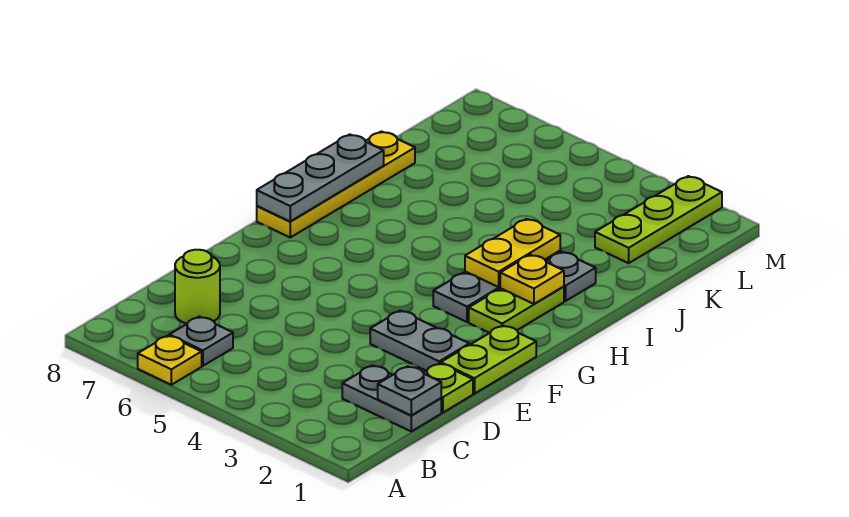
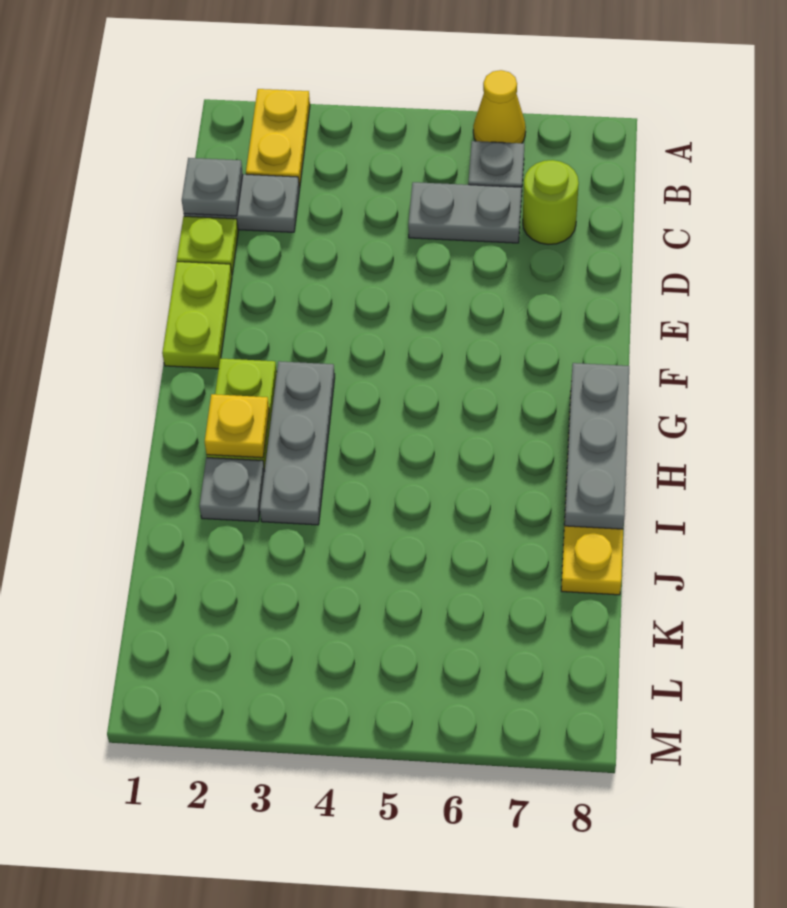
yellow 1x1 plate [138,336,202,385] -> yellow 1x1 cone [473,70,526,143]
grey 1x2 plate [370,311,469,371] -> grey 1x2 plate moved to [408,182,522,243]
yellow 1x2 plate [465,219,560,287] -> yellow 1x2 plate moved to [246,89,310,188]
lime 1x3 plate [595,176,722,263] -> none

